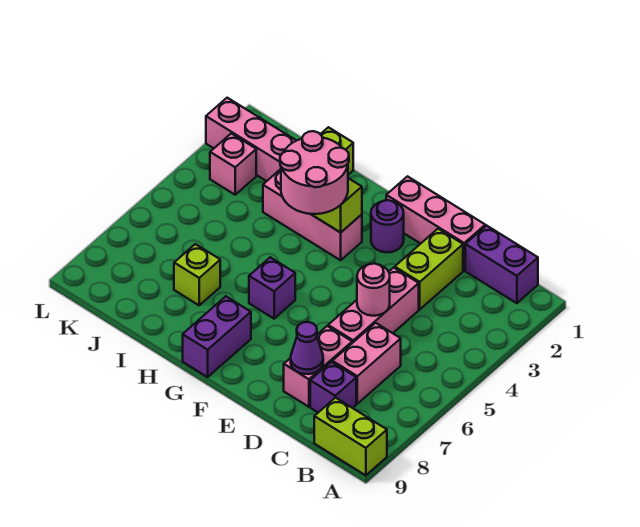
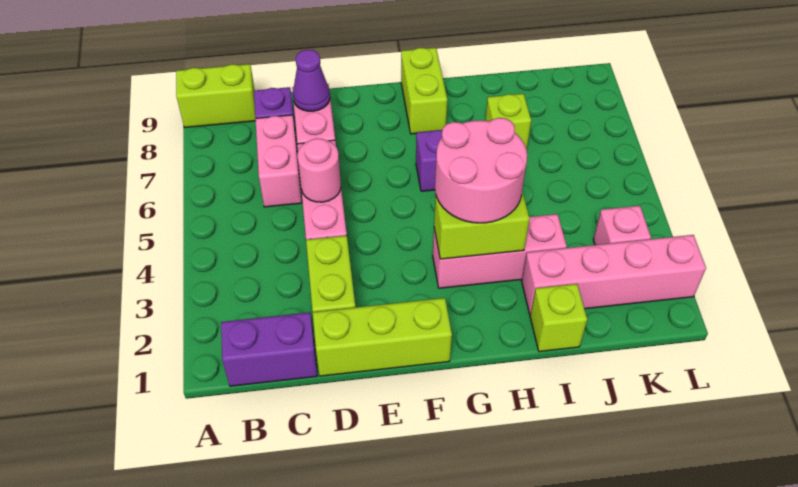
pink 1x3 brick [386,176,485,270] -> lime 1x3 brick [313,298,452,376]
purple 1x1 round brick [371,200,404,252] -> none
purple 1x2 brick [183,296,251,377] -> lime 1x2 brick [401,48,447,134]

